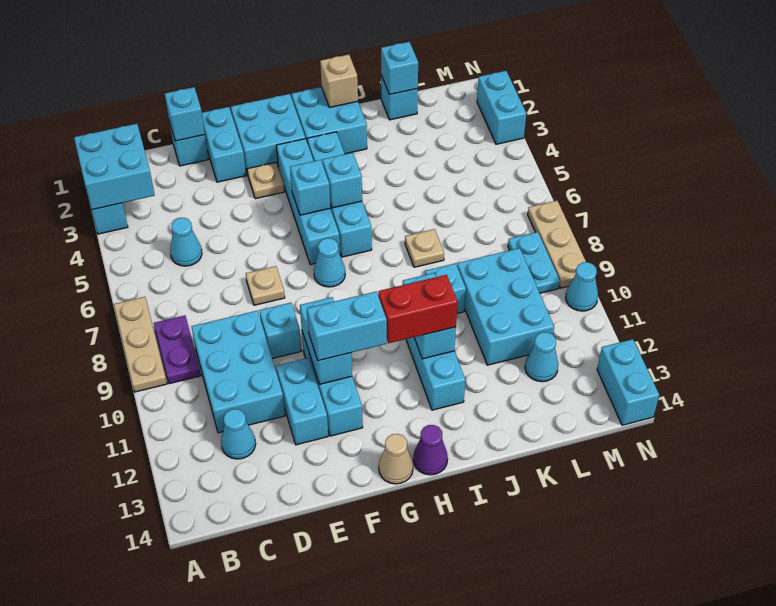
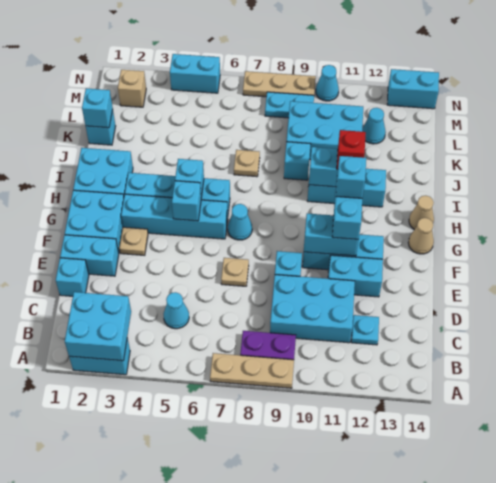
cyan 1x1 cone [221,409,256,459] -> cyan 1x1 plate [351,315,379,345]
cyan 1x1 brick [165,87,205,141] -> cyan 1x1 brick moved to [336,156,366,198]
red 1x2 brick [378,275,458,343] -> red 1x1 brick [337,130,366,169]
purple 1x1 cone [413,425,448,475] -> tan 1x1 cone [409,196,434,229]
tan 1x1 brick [320,54,358,107] -> tan 1x1 brick moved to [118,70,146,107]
cyan 1x2 brick [477,71,526,144] -> cyan 1x2 brick moved to [170,54,220,93]

